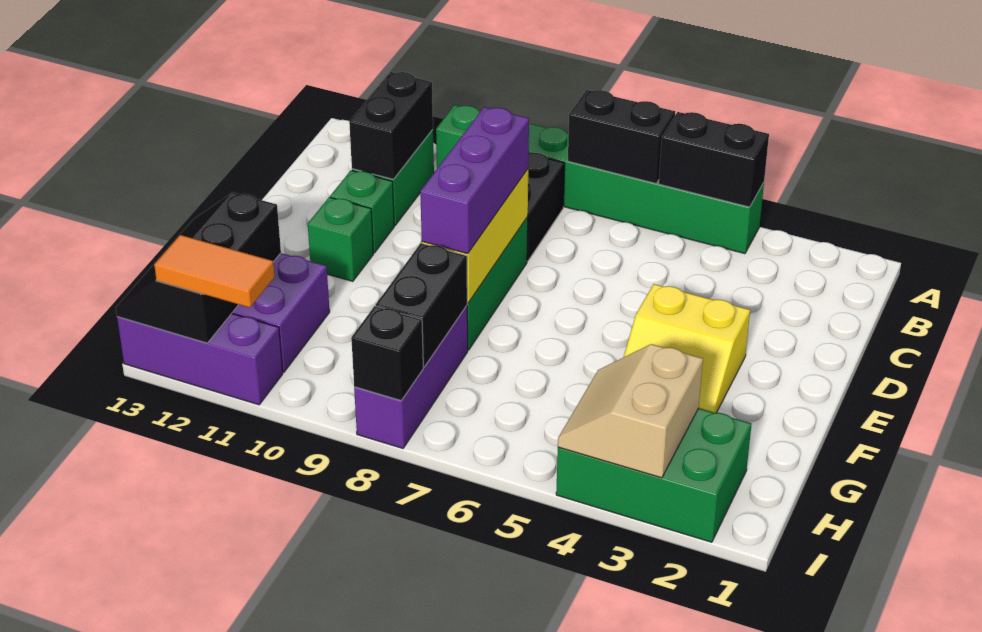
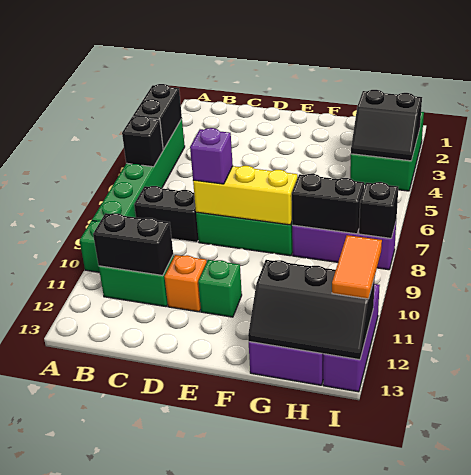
black 1x2 brick [568,90,675,183] -> black 1x1 brick [122,116,163,167]
purple 1x3 brick [420,107,529,254] -> purple 1x1 brick [190,128,233,184]
green 1x1 brick [330,170,394,253] -> orange 1x1 brick [164,255,207,312]
yellow 2x2 slope [624,284,750,413] -> none
tan 2x2 slope [558,344,703,478] -> black 2x2 slope [351,90,422,161]

